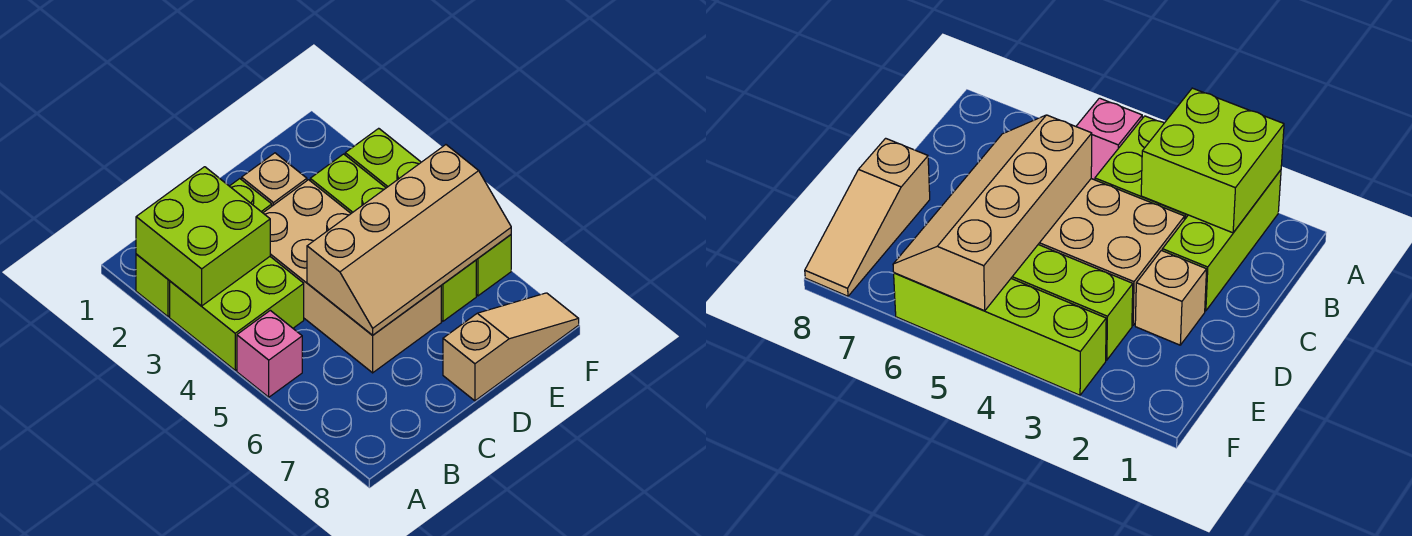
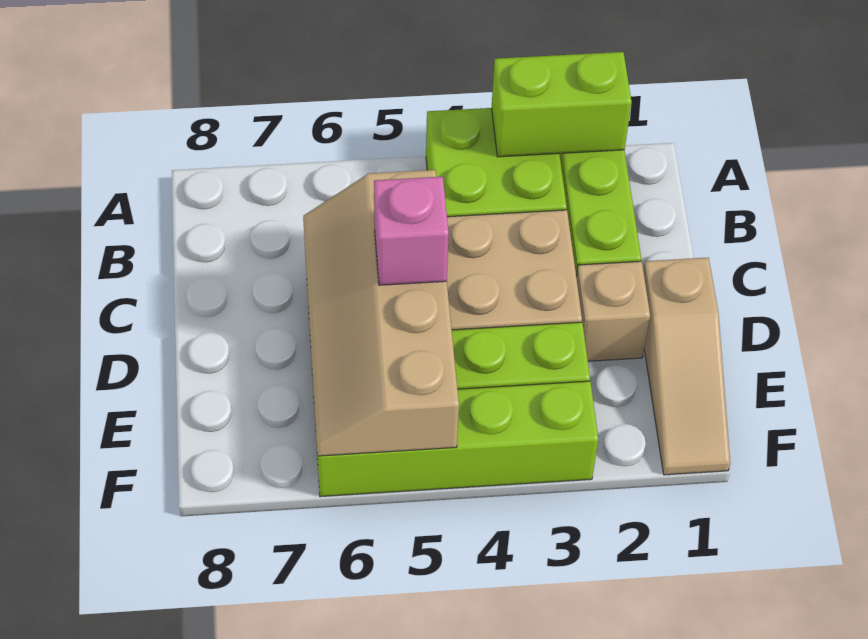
lime 2x2 brick [136,167,270,306] -> lime 1x2 brick [492,52,632,157]
pink 1x1 brick [237,310,302,397] -> pink 1x1 brick moved to [374,177,449,285]
tan 1x3 slope [443,293,579,401] -> tan 1x3 slope moved to [643,258,730,475]

